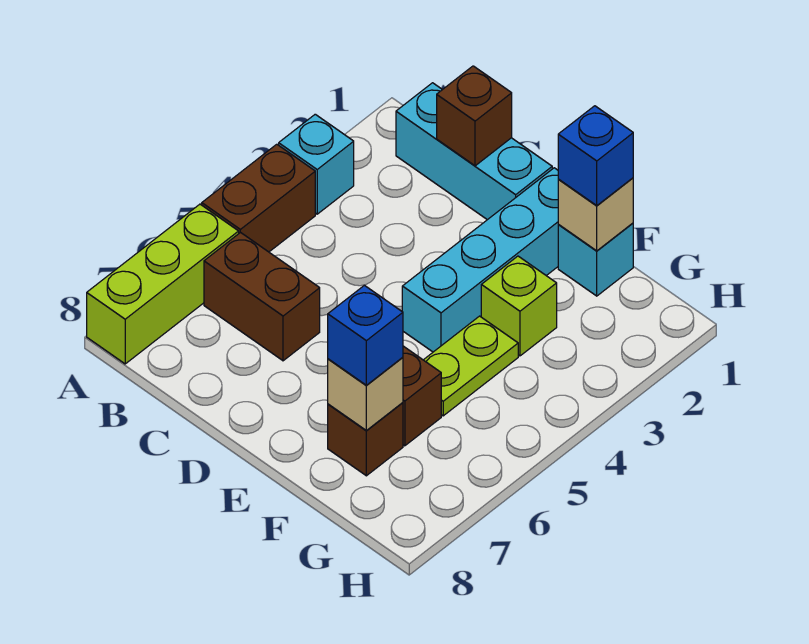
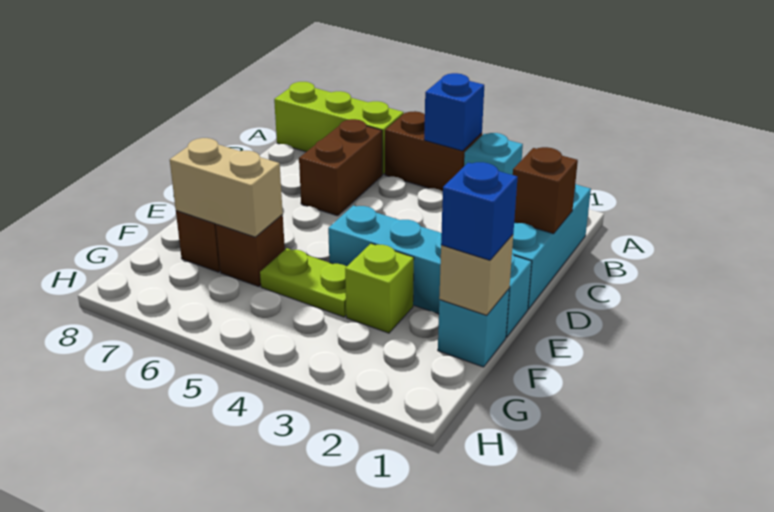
tan 1x1 brick [328,357,403,430] -> tan 1x2 brick [170,138,283,237]
blue 1x1 brick [328,285,403,385] -> blue 1x1 brick moved to [424,73,484,151]

